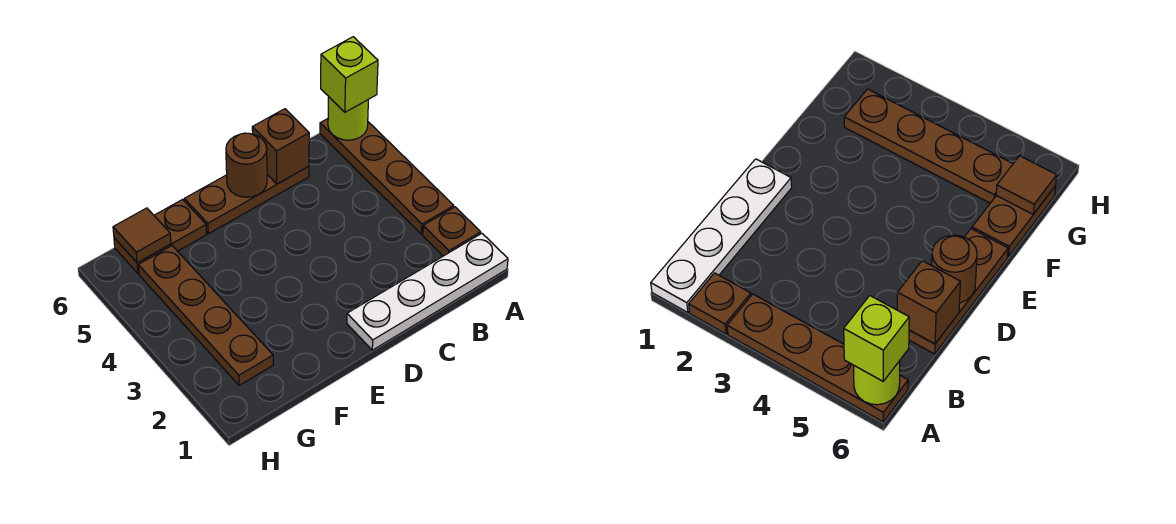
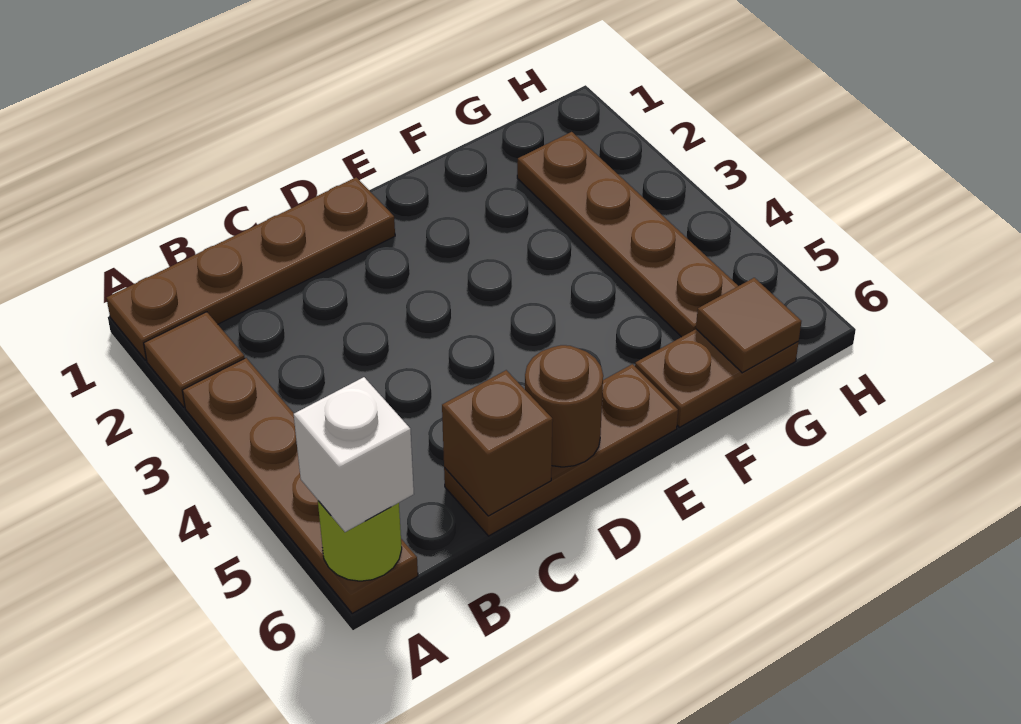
white 1x4 plate [347,233,508,350] -> brown 1x4 plate [106,177,395,360]
brown 1x1 plate [423,207,481,256] -> brown 1x1 tile [144,312,245,407]
lime 1x1 brick [321,37,378,112] -> white 1x1 brick [294,377,414,532]

